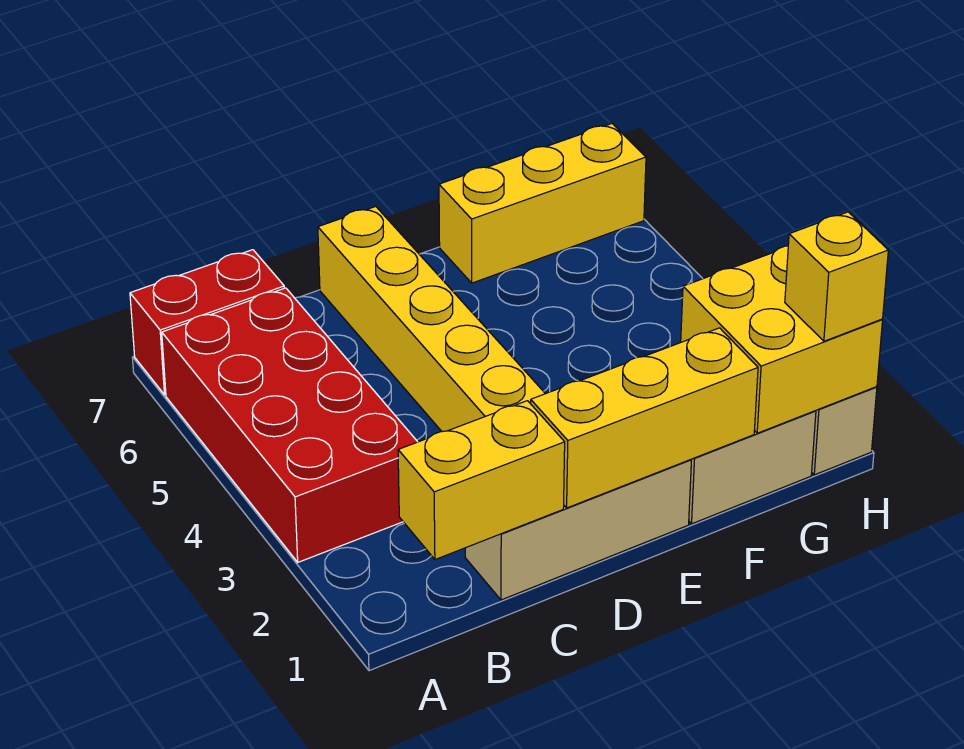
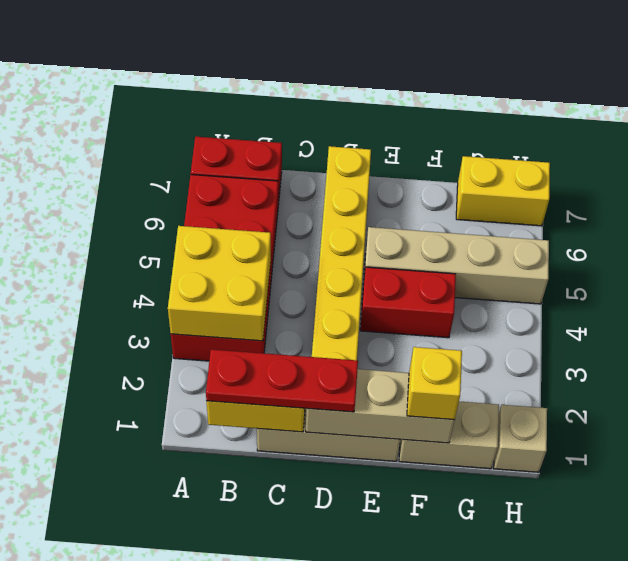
none -> red 1x3 plate [206,349,358,412]
yellow 1x3 brick [531,328,758,508] -> tan 1x3 brick [306,369,454,443]
none -> red 1x2 brick [360,267,456,338]
none -> tan 1x4 brick [363,227,549,304]
yellow 1x3 brick [439,124,646,283] -> yellow 1x2 brick [456,156,550,226]
yellow 2x2 brick [681,246,883,433] -> yellow 2x2 brick moved to [168,226,271,341]
yellow 1x1 brick [785,212,888,341] -> yellow 1x1 brick moved to [407,347,462,420]

